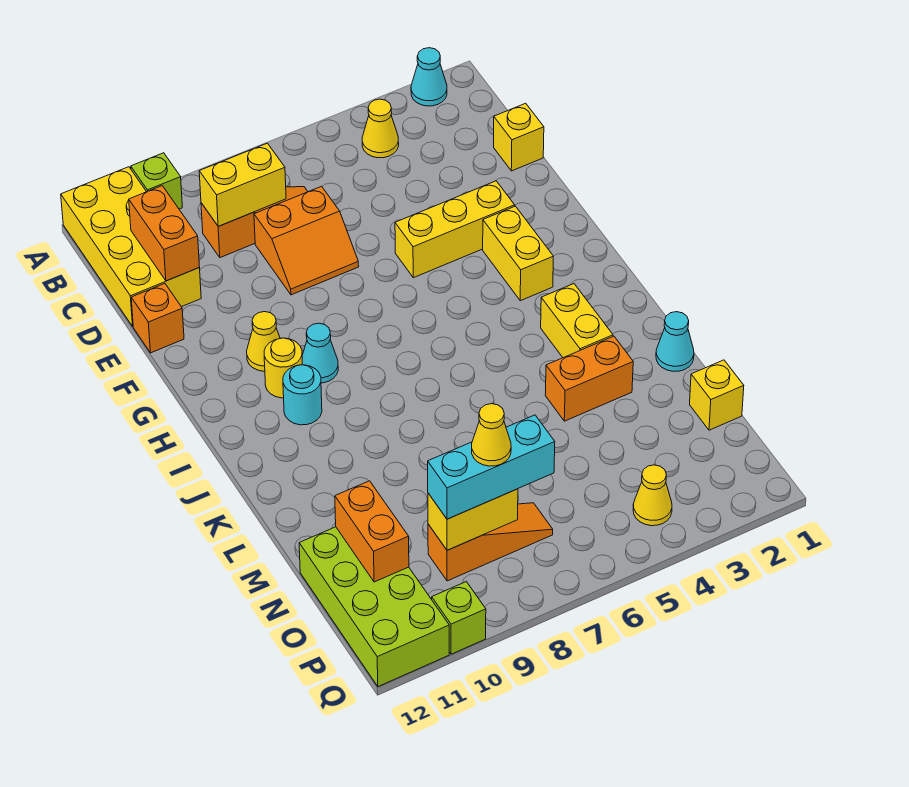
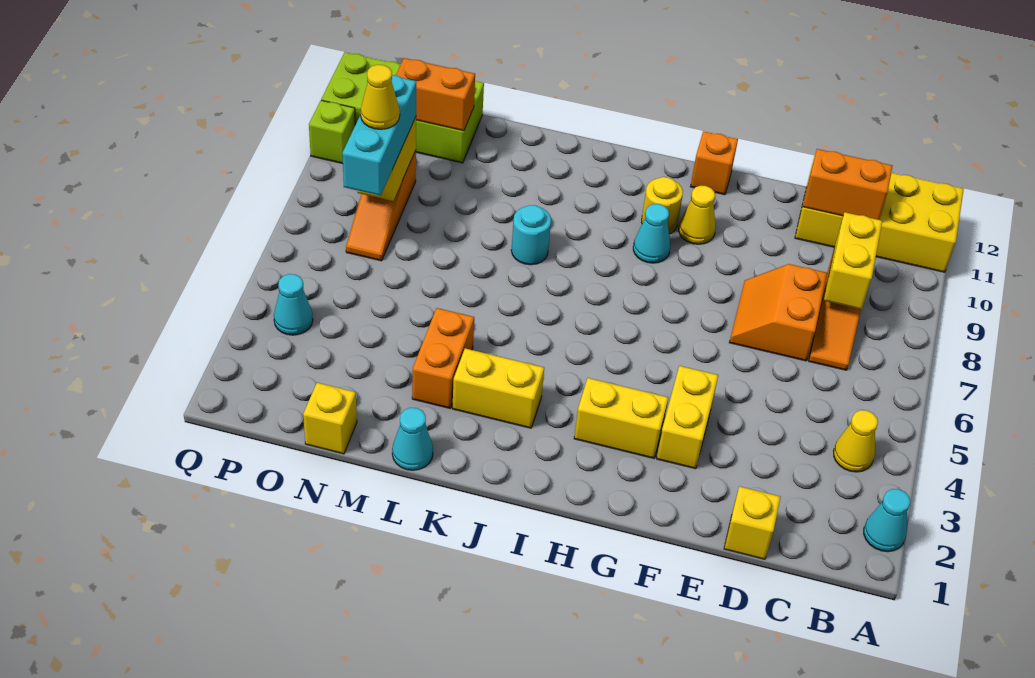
lime 1x1 brick [131,153,182,209] -> none
orange 1x1 brick [131,284,184,353] -> orange 1x1 brick moved to [690,131,738,195]
yellow 1x3 brick [395,181,515,278] -> yellow 1x2 brick [657,366,718,469]
cyan 1x1 round brick [283,365,322,425] -> cyan 1x1 round brick moved to [511,205,551,265]
yellow 1x1 cone [633,465,672,526] -> cyan 1x1 cone [274,274,313,335]

